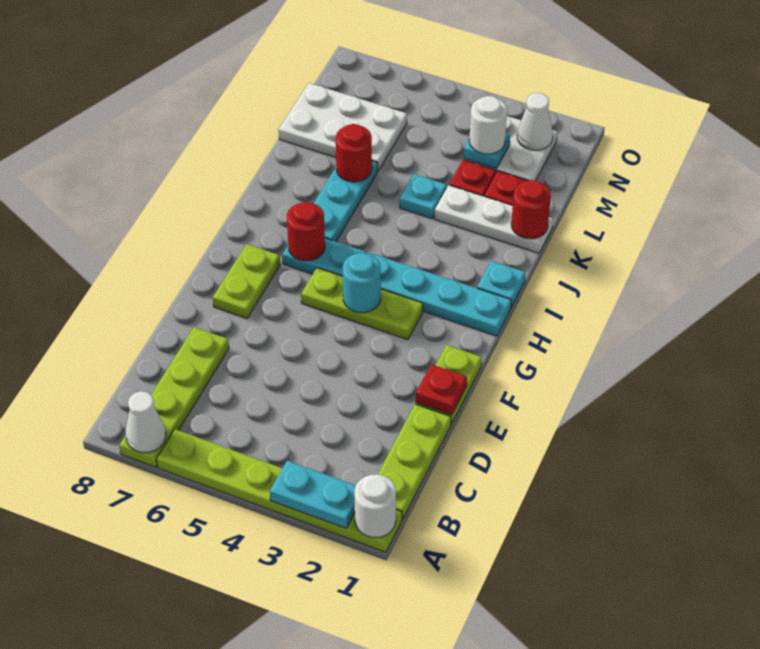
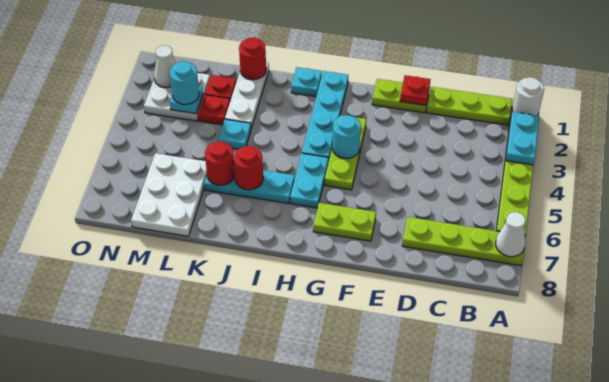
red 1x1 round brick [287,202,325,261] -> red 1x1 round brick moved to [234,146,263,190]
white 1x1 round brick [469,96,507,154] -> cyan 1x1 round brick [170,61,199,104]

